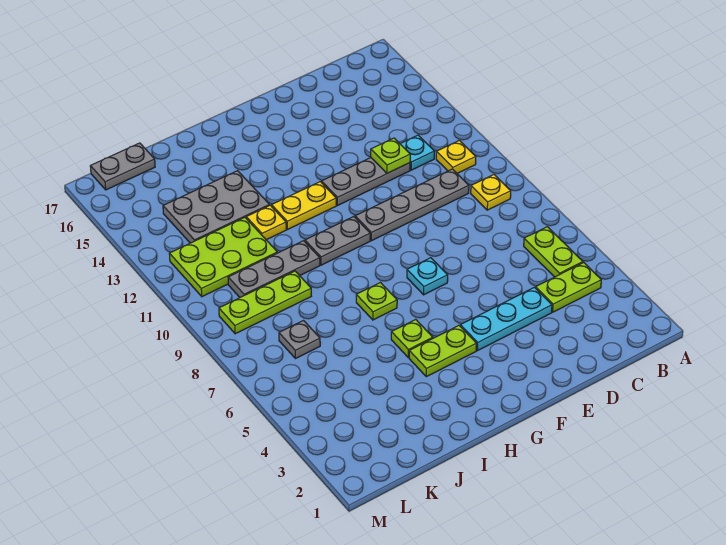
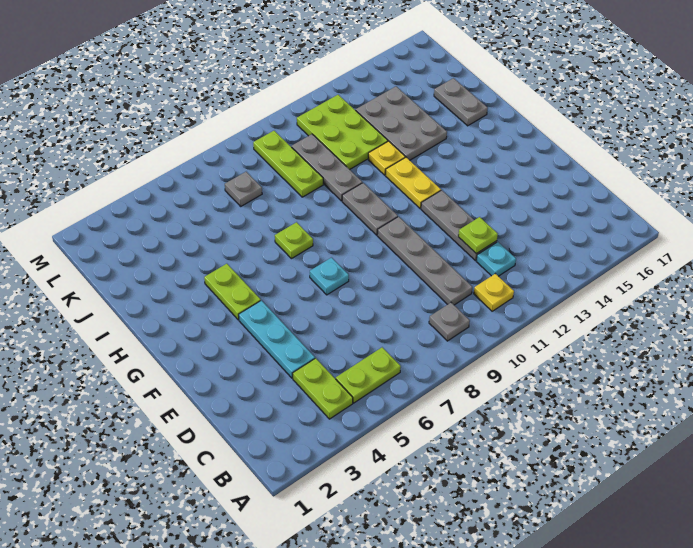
yellow 1x1 plate [471,175,511,210] -> grey 1x1 plate [429,303,470,341]
lime 1x1 plate [391,320,433,358] -> none
grey 1x2 plate [90,143,155,190] -> grey 1x2 plate moved to [434,78,488,126]

